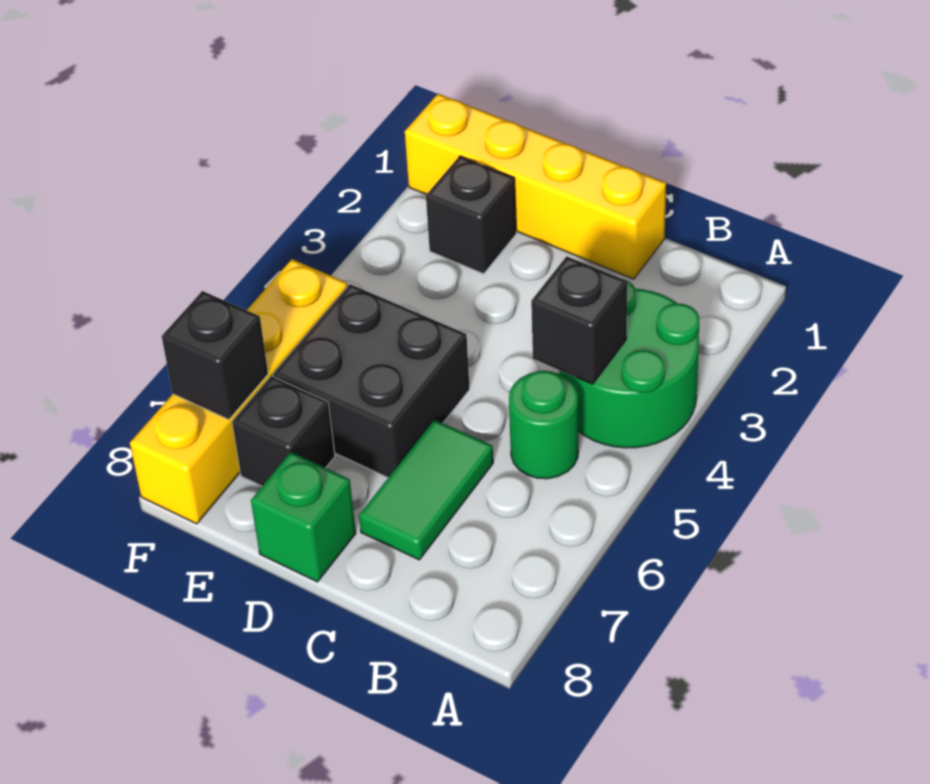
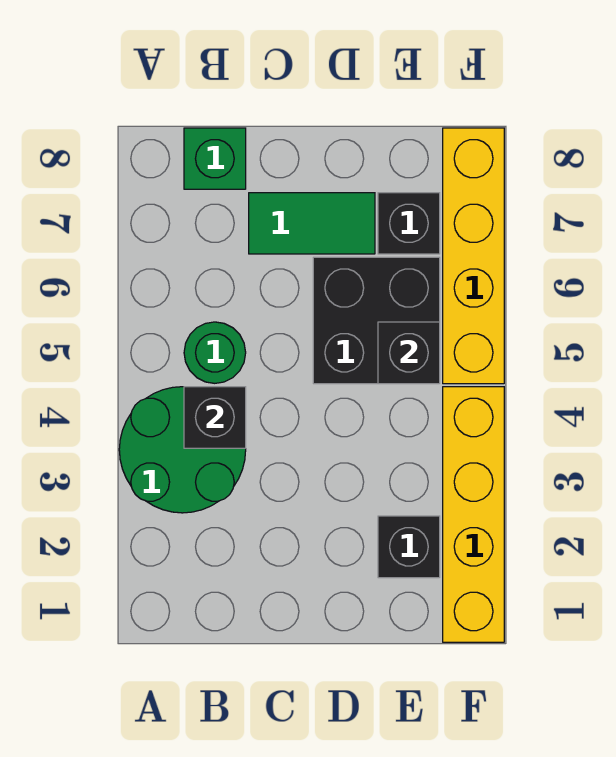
yellow 1x4 brick [405,94,666,279] -> yellow 1x4 brick turned to [443,387,504,642]
green 1x2 tile [359,420,493,560] -> green 1x2 tile turned to [249,193,375,254]
green 1x1 brick [251,452,356,582] -> green 1x1 brick moved to [184,128,246,189]
black 1x1 brick [162,291,268,420] -> black 1x1 brick moved to [378,322,440,384]

